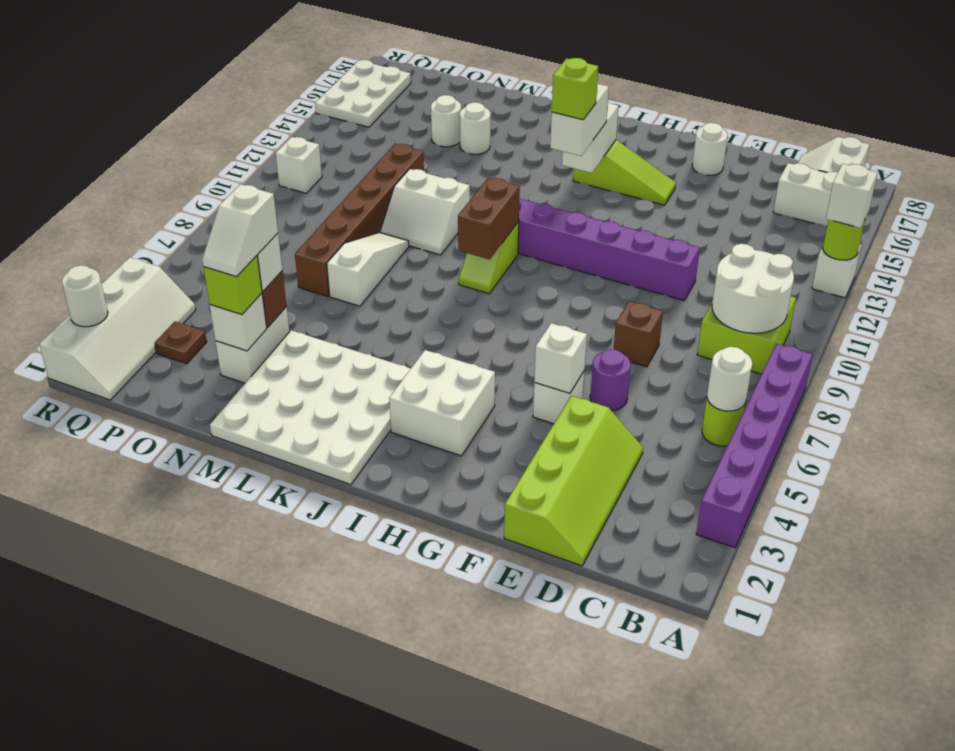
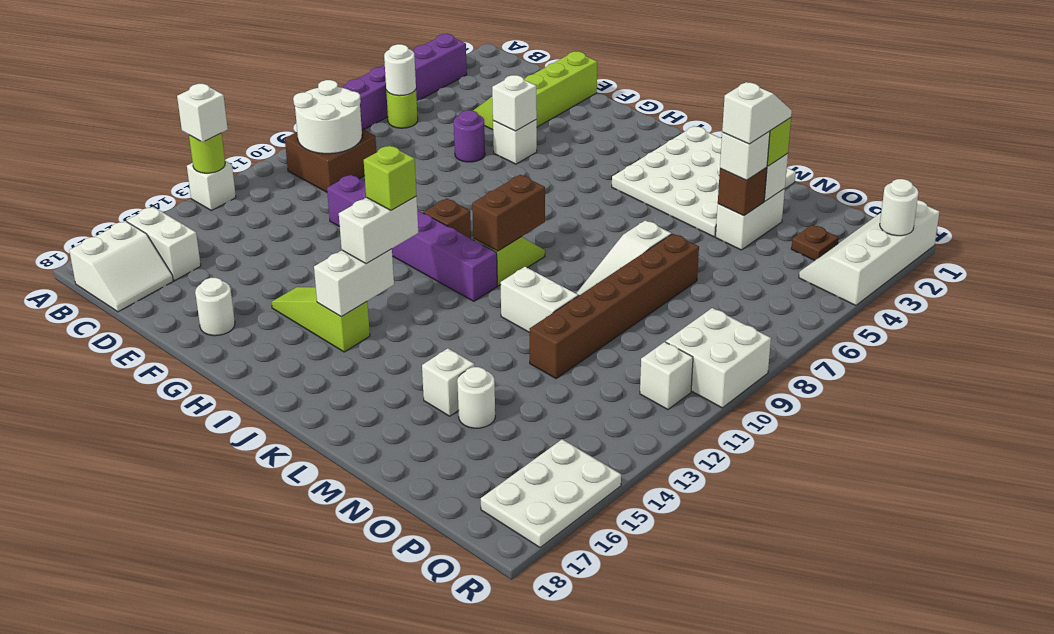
lime 2x2 brick [697,296,796,374] -> brown 2x2 brick [285,129,377,192]
brown 1x1 brick [614,301,663,367] -> brown 1x1 brick moved to [423,198,471,238]
white 2x2 brick [389,350,495,456] -> white 2x2 brick moved to [666,308,771,408]
white 1x1 round brick [460,102,490,154] -> white 1x1 brick [422,348,474,416]

